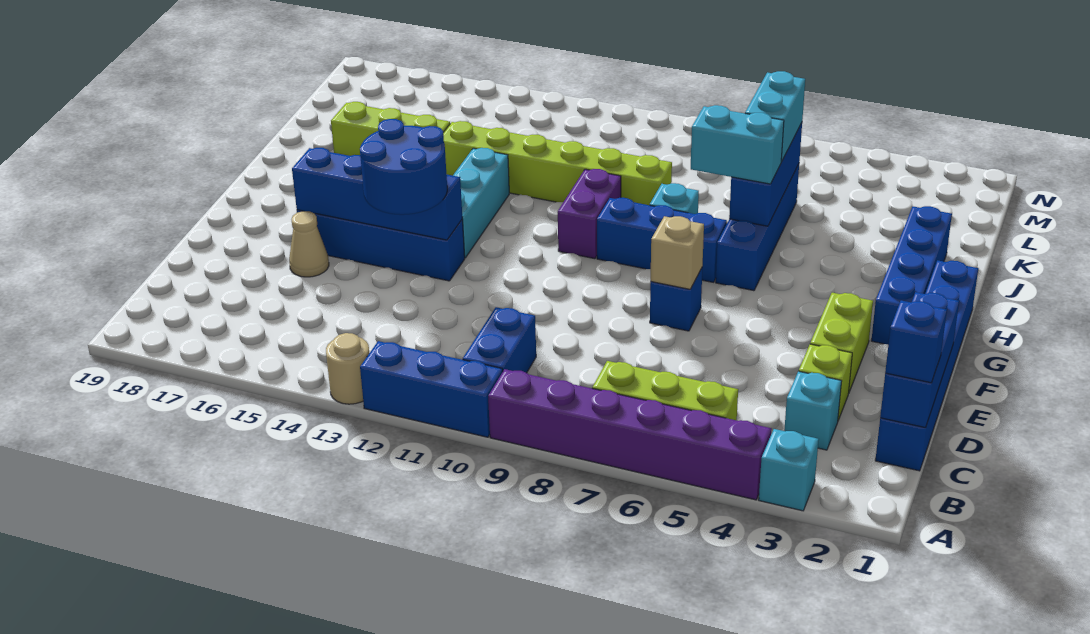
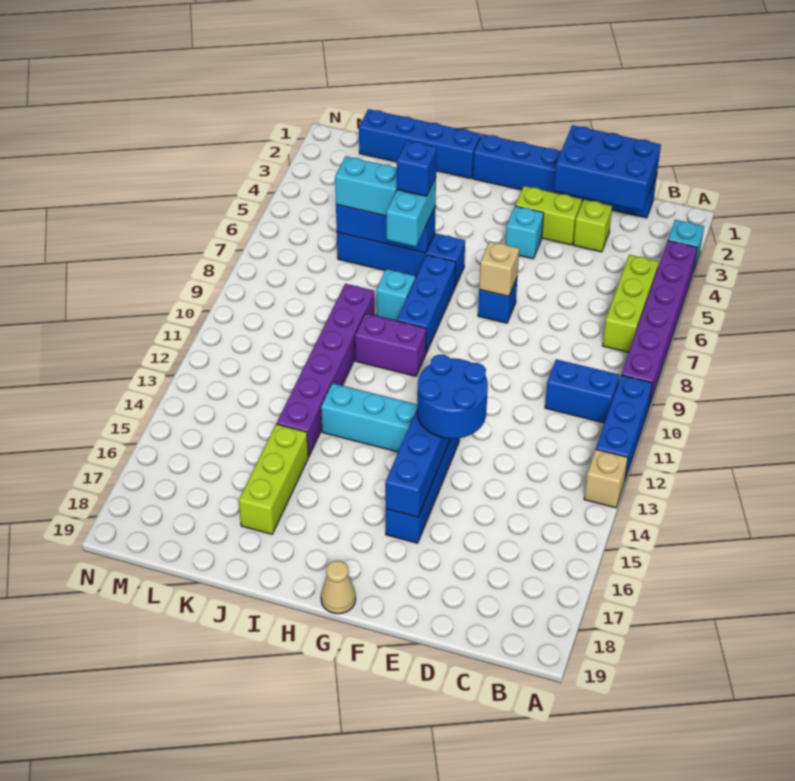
tan 1x1 round brick [326,333,369,404] -> tan 1x1 brick [584,449,628,508]
blue 1x3 brick [880,292,959,428] -> blue 2x3 brick [554,125,661,211]
blue 1x1 brick [885,300,947,383] -> blue 1x1 brick moved to [397,141,437,196]
cyan 1x1 brick [784,371,841,450] -> cyan 1x1 brick moved to [506,206,544,259]
tan 1x1 cone [289,211,329,277] -> tan 1x1 cone moved to [321,561,356,614]
blue 1x4 brick [871,206,952,344] -> blue 1x4 brick moved to [359,109,481,179]
lime 1x6 brick [443,121,672,205] -> purple 1x6 brick [277,284,375,457]

